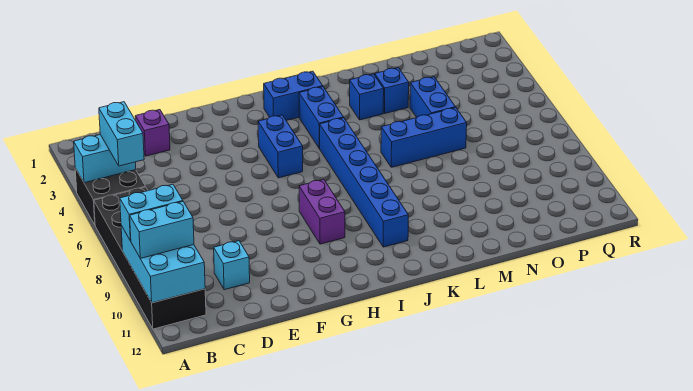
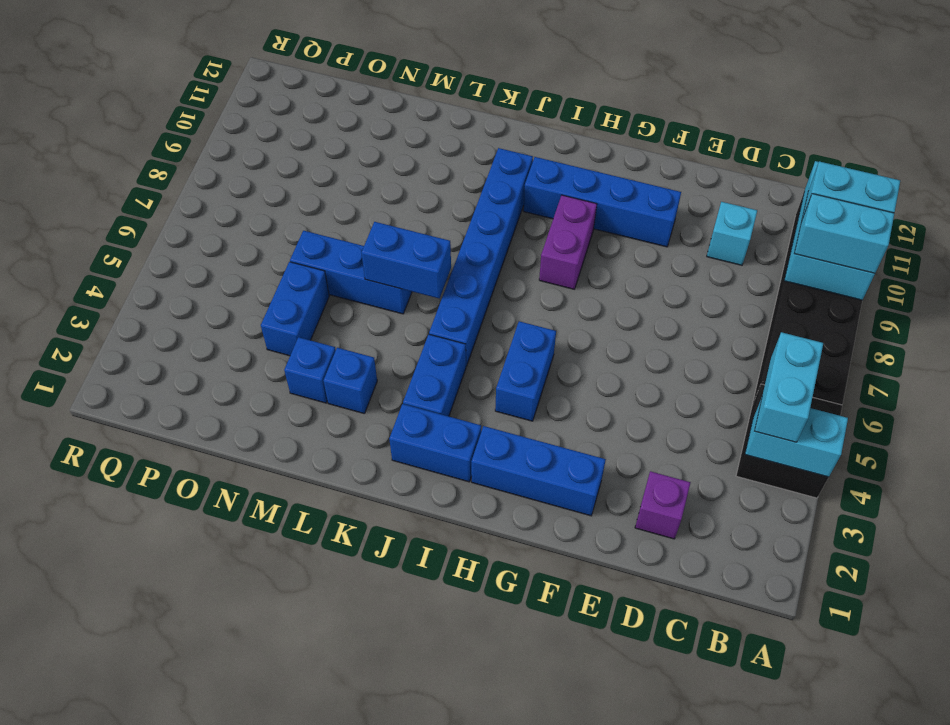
none -> blue 1x3 brick [471,426,606,516]
none -> blue 1x4 brick [523,157,681,247]
none -> blue 1x2 brick [361,222,451,299]

